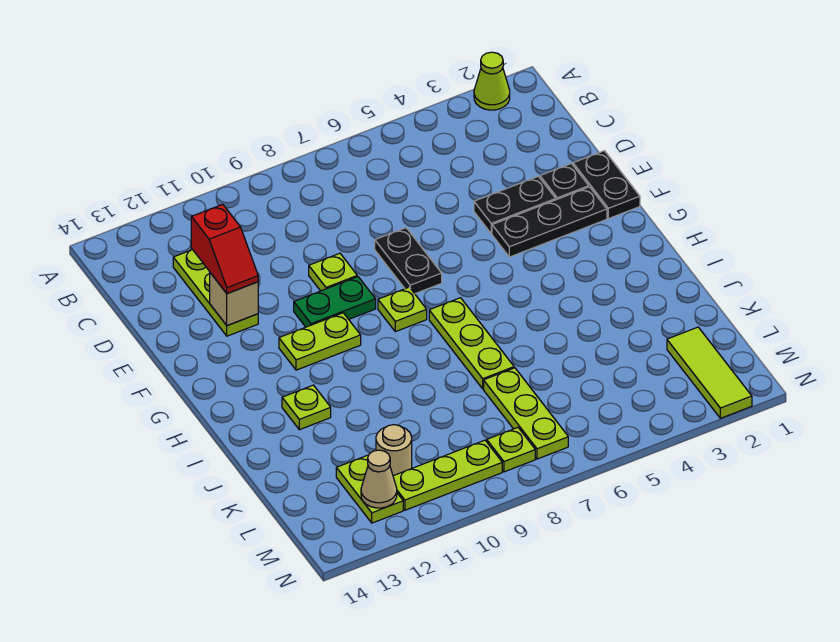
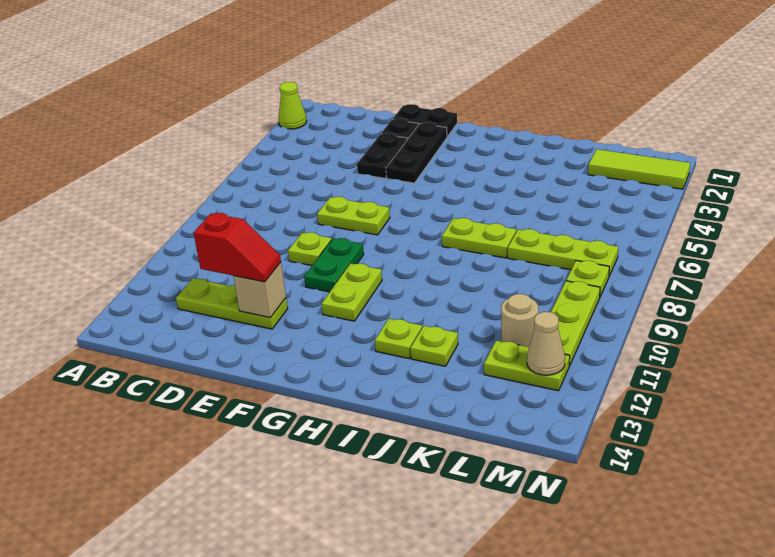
black 1x2 plate [375,228,442,294] -> lime 1x2 plate [317,197,390,235]
lime 1x1 plate [378,287,427,332] -> lime 1x1 plate moved to [410,326,458,366]
lime 1x3 plate [429,298,514,389] -> lime 1x2 plate [442,218,516,258]

